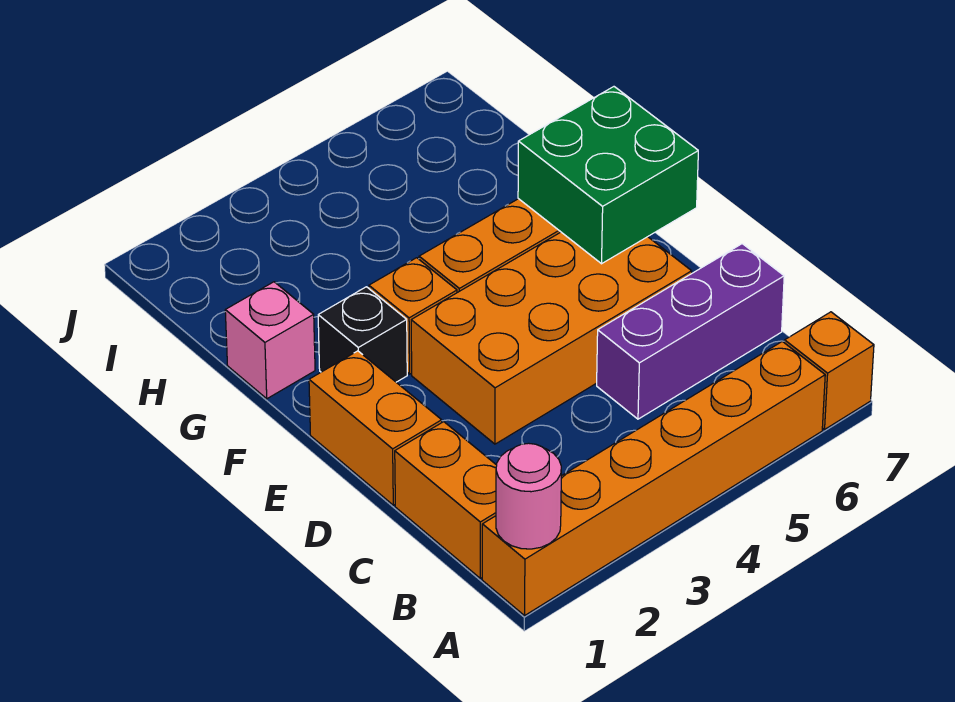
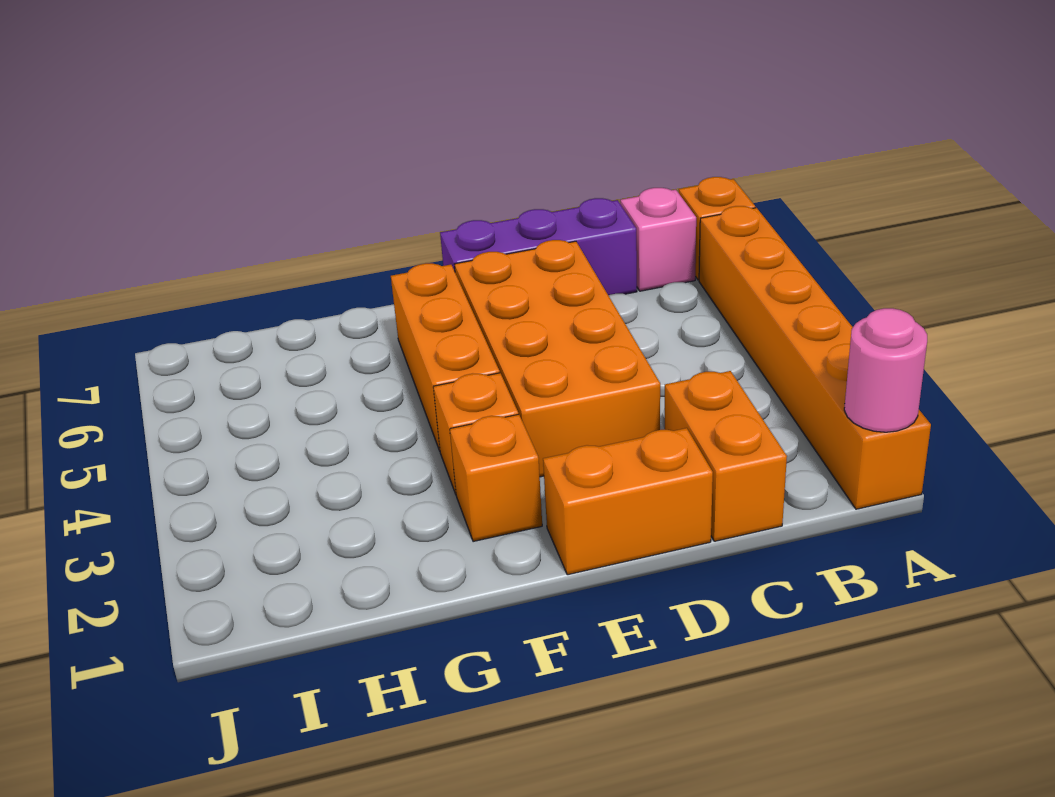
orange 1x2 brick [395,422,497,578] -> orange 1x2 brick turned to [665,371,787,541]
purple 1x3 brick [597,244,784,419] -> purple 1x3 brick turned to [440,198,637,295]
green 2x2 brick [518,87,698,264] -> none
black 1x1 brick [318,287,407,382] -> orange 1x1 brick [450,414,542,542]
pink 1x1 brick [225,282,315,399] -> pink 1x1 brick moved to [620,188,696,291]

